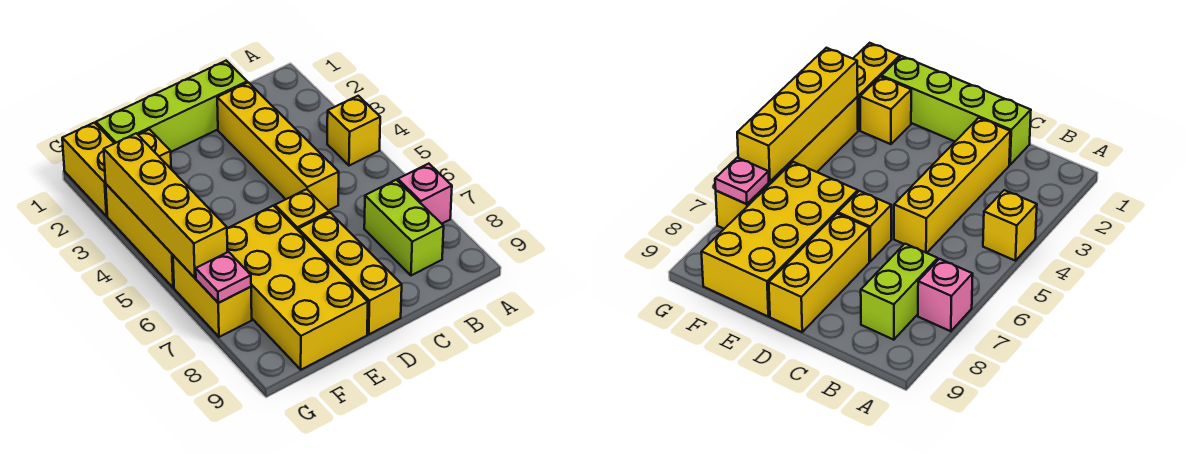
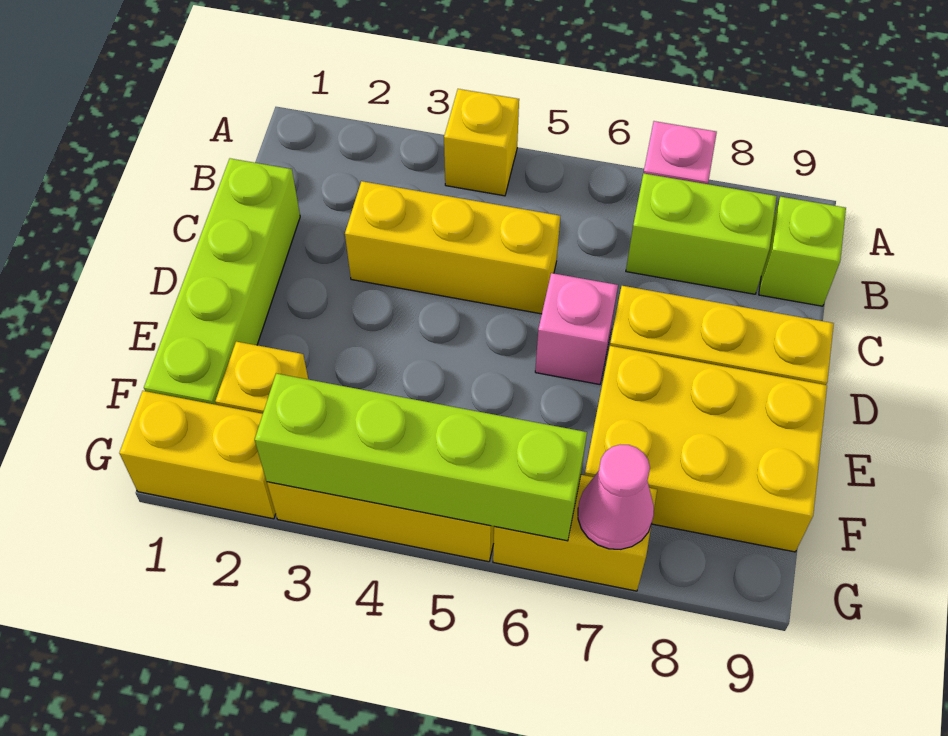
none -> lime 1x1 brick [759,197,846,306]
yellow 1x4 brick [217,82,339,210] -> yellow 1x3 brick [345,181,560,314]
yellow 1x1 brick [275,189,329,230] -> pink 1x1 brick [535,273,618,384]
yellow 2x4 brick [227,206,368,370] -> yellow 2x3 brick [585,346,827,552]
yellow 1x4 brick [104,133,227,278] -> lime 1x4 brick [255,374,587,541]
pink 1x1 plate [196,252,251,303] -> pink 1x1 cone [578,445,654,549]

